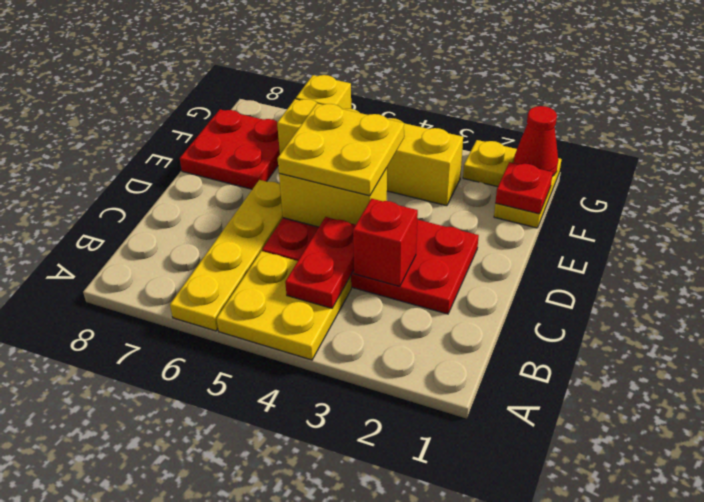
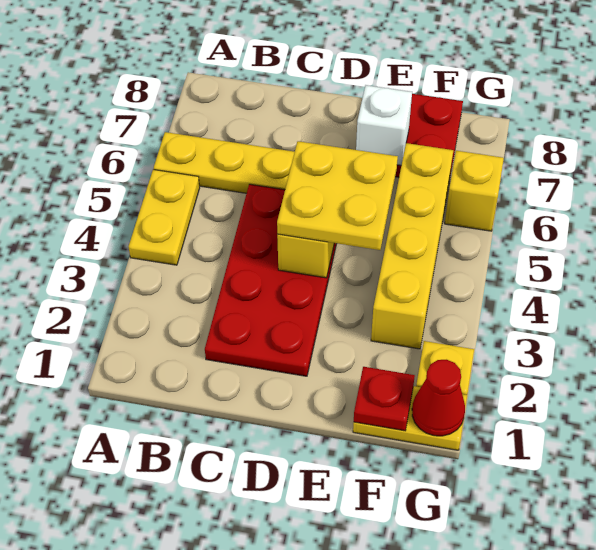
yellow 2x2 plate [216,251,351,360] -> yellow 1x2 plate [129,169,200,265]
red 1x2 plate [285,217,356,308] -> none
red 1x1 brick [353,199,418,286] -> none
none -> white 1x1 brick [356,85,412,165]

